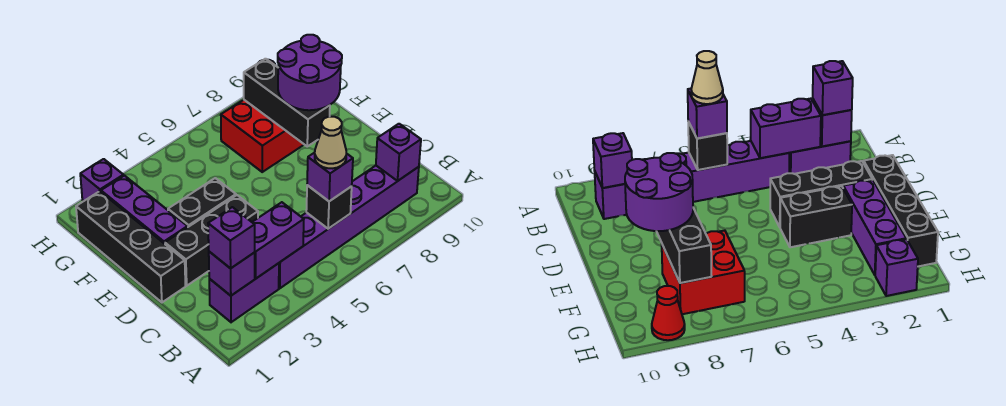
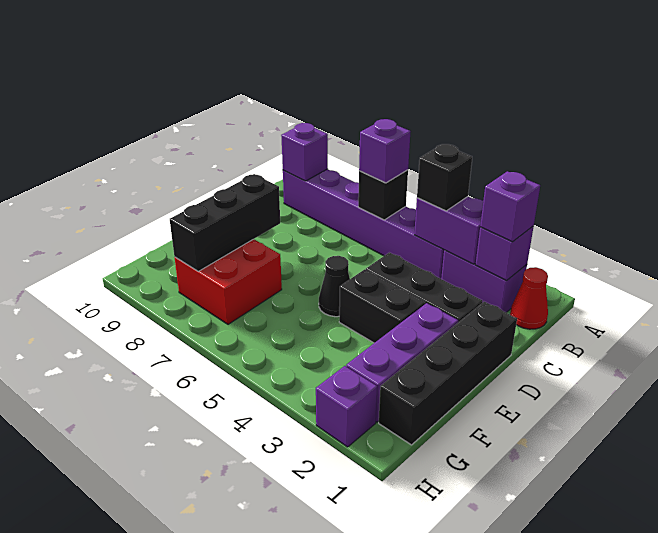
none -> black 1x1 brick [417,144,472,211]
tan 1x1 cone [315,117,346,168] -> none
none -> black 1x1 cone [319,256,350,317]
purple 2x2 round brick [278,35,342,110] -> none
red 1x1 cone [652,286,685,340] -> red 1x1 cone moved to [510,267,548,329]

